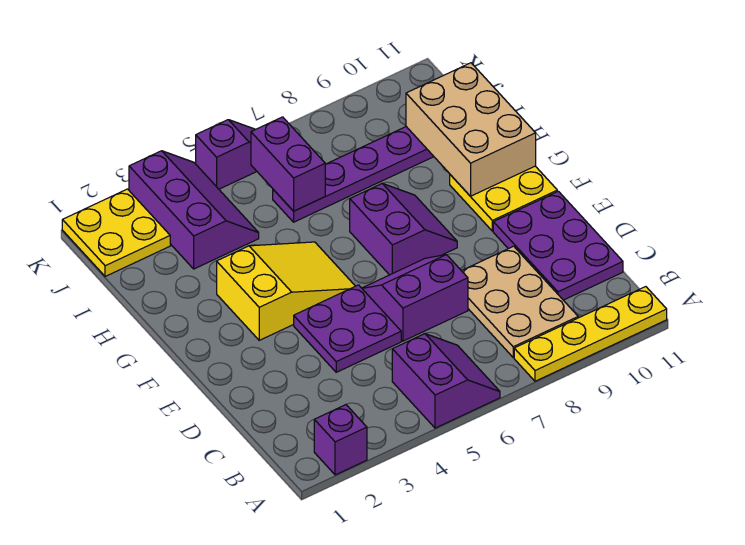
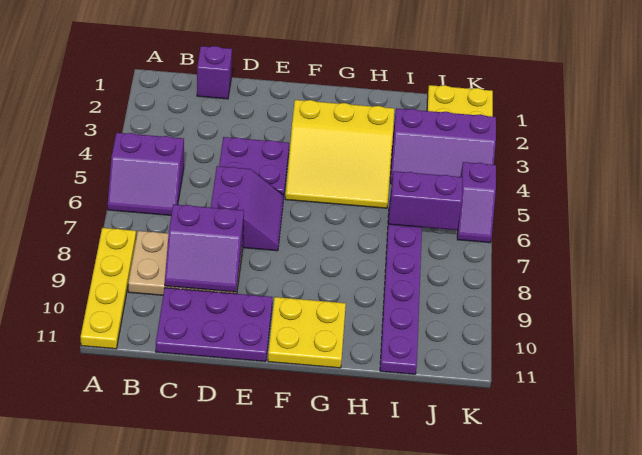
purple 1x1 brick [314,405,367,475] -> purple 1x1 brick moved to [197,46,232,99]
yellow 2x3 slope [217,242,355,340] -> yellow 3x3 slope [285,100,394,208]
purple 2x2 slope [350,183,457,275] -> purple 2x2 slope moved to [165,204,244,292]
tan 2x3 brick [406,63,536,196] -> none

